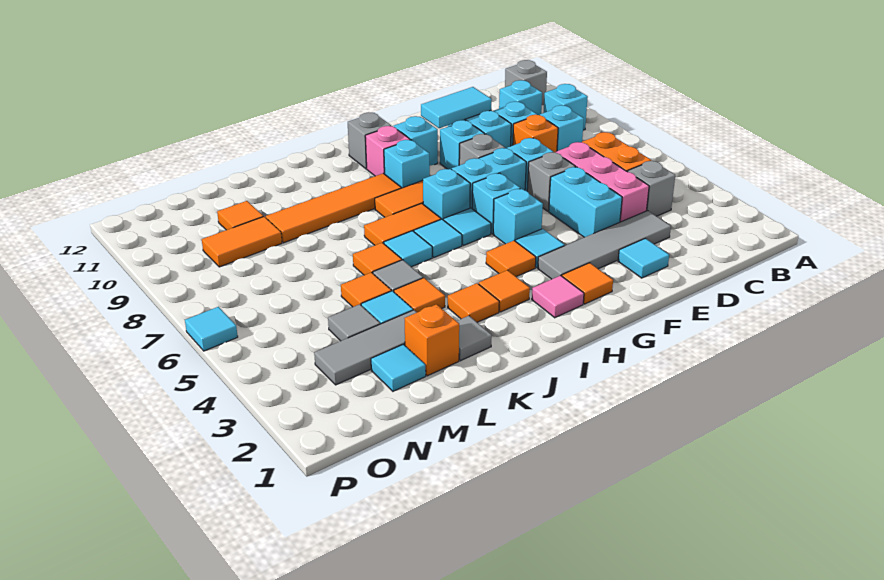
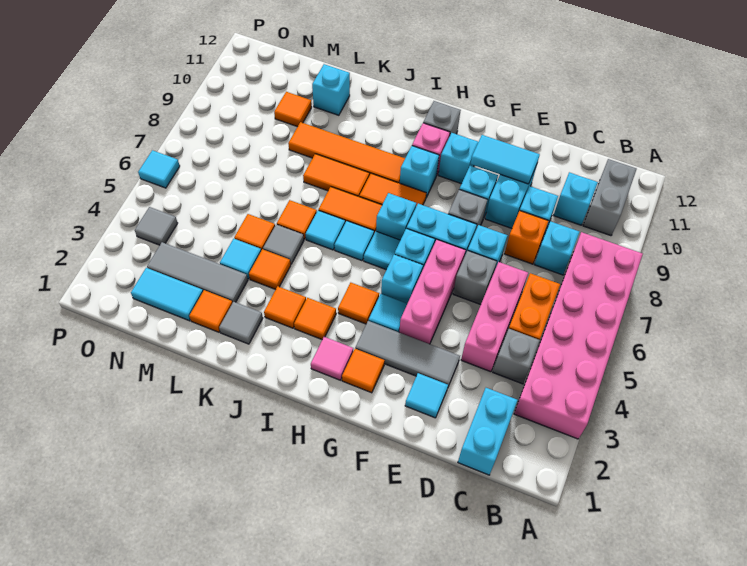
none -> pink 2x6 brick [514,232,643,439]
cyan 1x1 brick [544,84,588,130] -> cyan 1x1 brick moved to [312,64,350,115]
grey 1x1 brick [505,60,547,105] -> grey 1x2 brick [583,159,636,236]
grey 1x4 tile [538,211,671,279] -> grey 1x3 tile [355,321,460,386]
cyan 1x2 brick [549,167,622,237] -> cyan 1x2 brick moved to [458,388,517,475]
none -> pink 1x3 brick [399,240,466,344]
orange 1x1 brick [404,304,459,376] -> orange 1x1 tile [189,290,232,332]
cyan 1x1 tile [371,344,426,391] -> cyan 1x2 tile [131,268,203,321]
grey 1x1 tile [328,304,380,341] -> grey 1x1 tile moved to [135,207,178,245]
orange 1x2 tile [202,217,282,267] -> orange 1x2 tile moved to [303,154,369,197]

